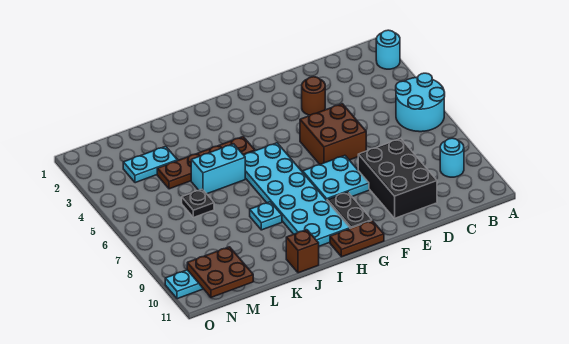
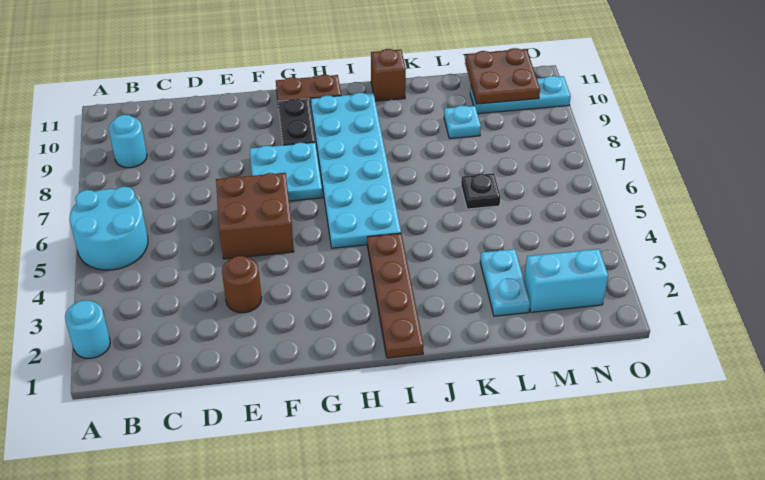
black 2x3 brick [358,139,437,218] -> none
brown 1x4 plate [157,137,255,189] -> brown 1x4 plate turned to [367,233,424,358]
cyan 1x2 brick [191,144,245,194] -> cyan 1x2 brick moved to [524,249,608,312]
cyan 1x1 plate [250,202,282,230] -> cyan 1x1 plate moved to [444,105,481,139]
cyan 1x2 plate [123,146,177,183] -> cyan 1x2 plate turned to [480,249,530,316]

